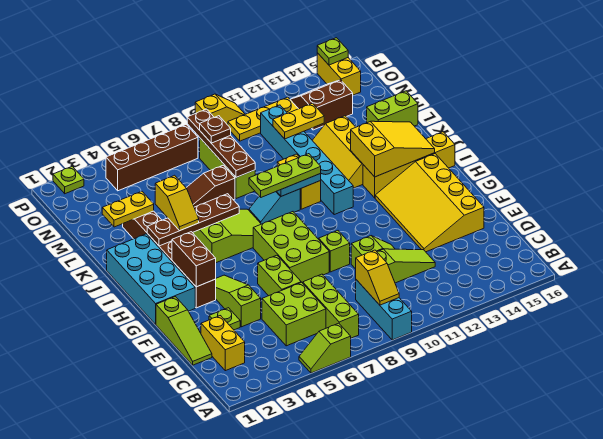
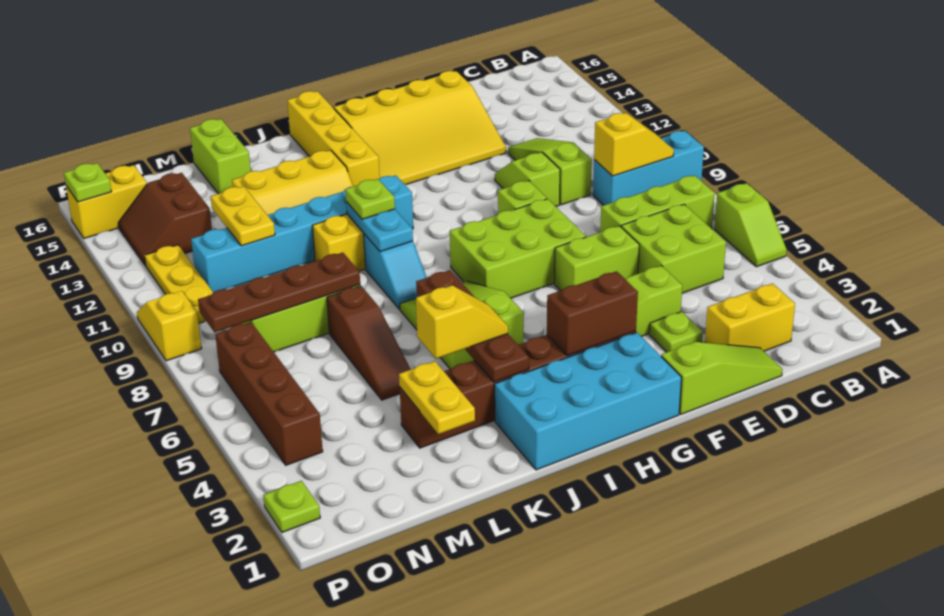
yellow 2x3 slope [351,121,435,177] -> none
lime 1x3 plate [249,154,321,197] -> lime 1x1 plate [345,179,395,219]
brown 1x1 plate [200,116,231,143] -> none

